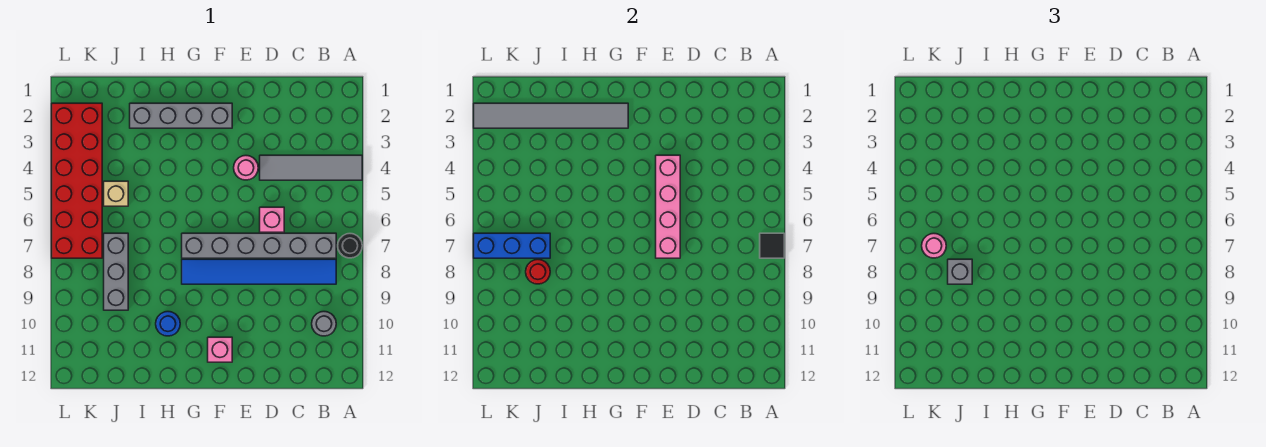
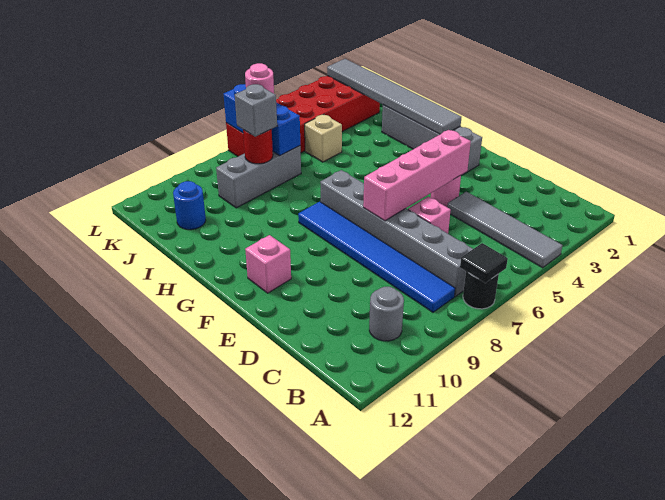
blue 1x1 round brick [156,312,180,336] -> blue 1x1 round brick moved to [173,181,206,230]

